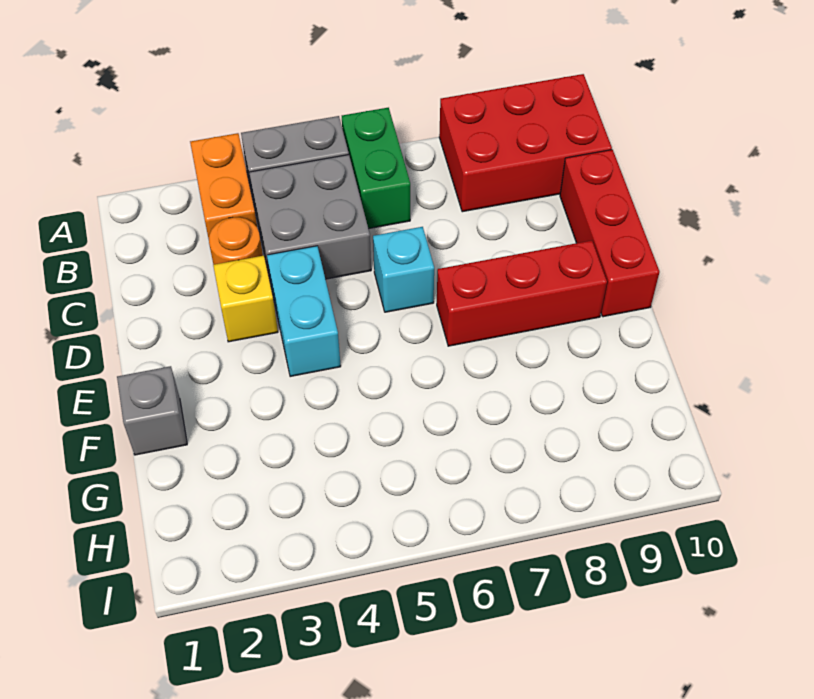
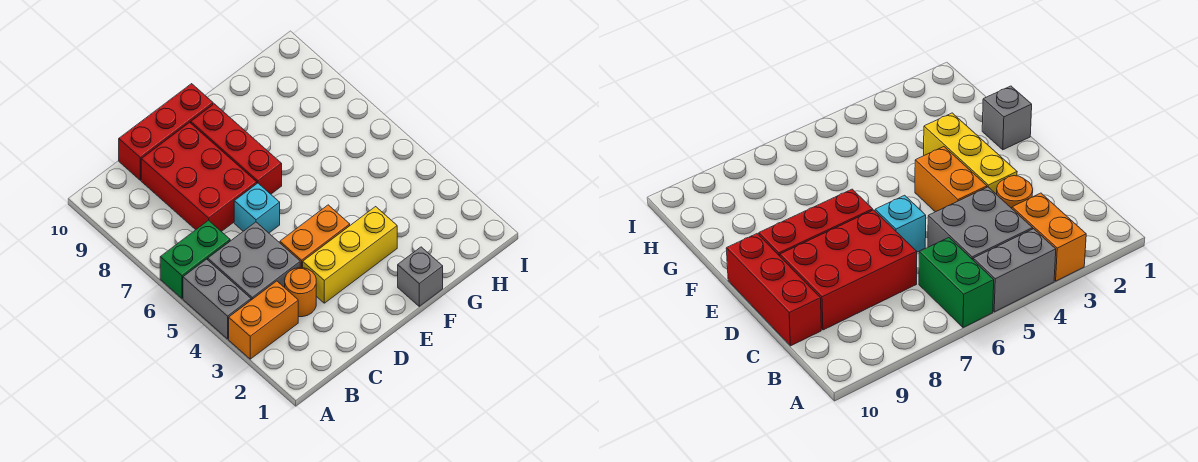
red 2x3 brick [439,74,612,212] -> red 2x3 brick moved to [141,122,257,232]
yellow 1x1 brick [213,256,278,342] -> yellow 1x3 brick [303,207,397,303]
cyan 1x2 brick [267,246,341,377] -> orange 1x2 brick [280,205,350,268]

